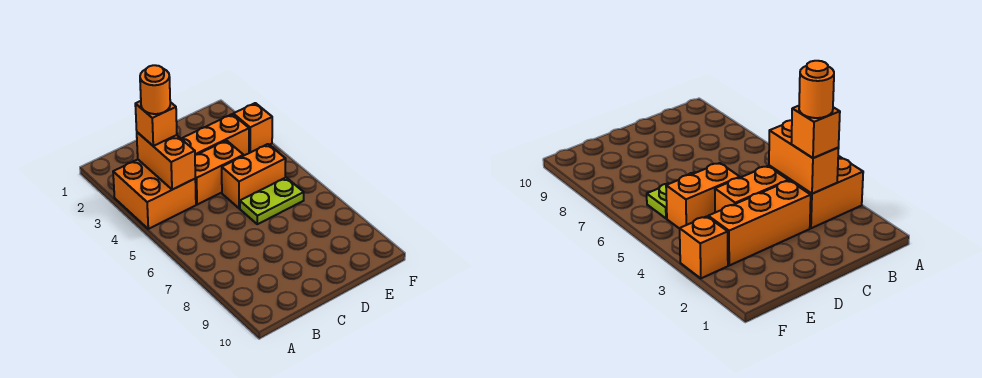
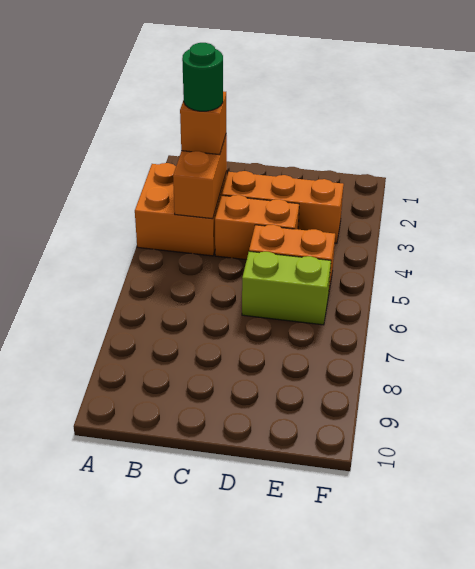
orange 1x1 round brick [140,65,170,114] -> green 1x1 round brick [182,43,223,111]
lime 1x2 plate [240,177,304,224] -> lime 1x2 brick [242,251,331,325]
orange 1x1 brick [233,103,272,153] -> none

